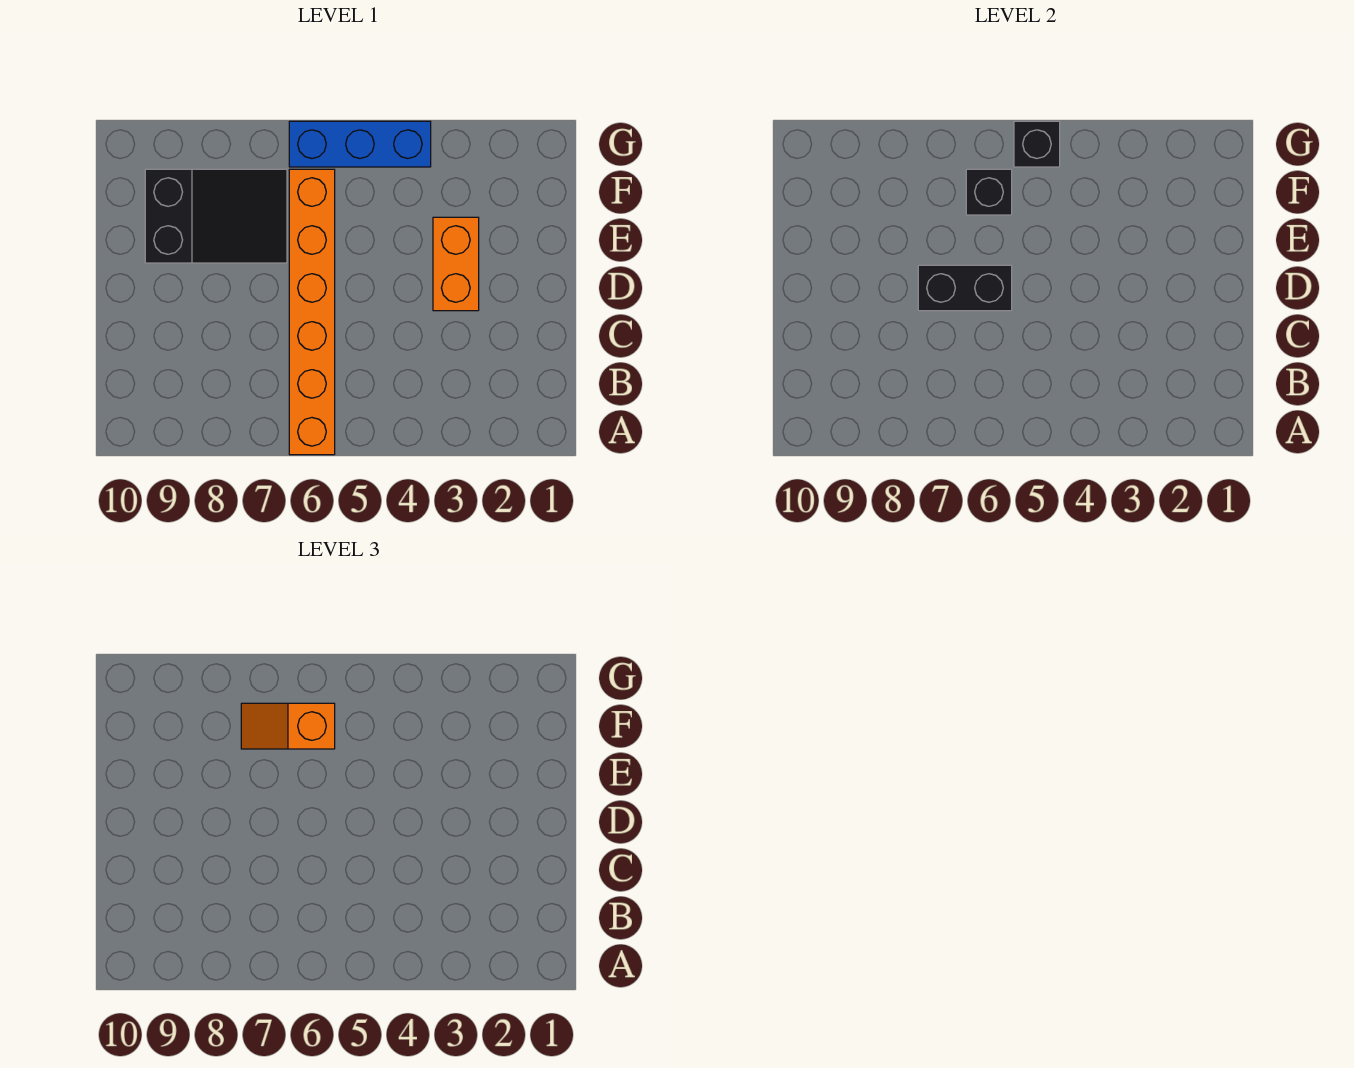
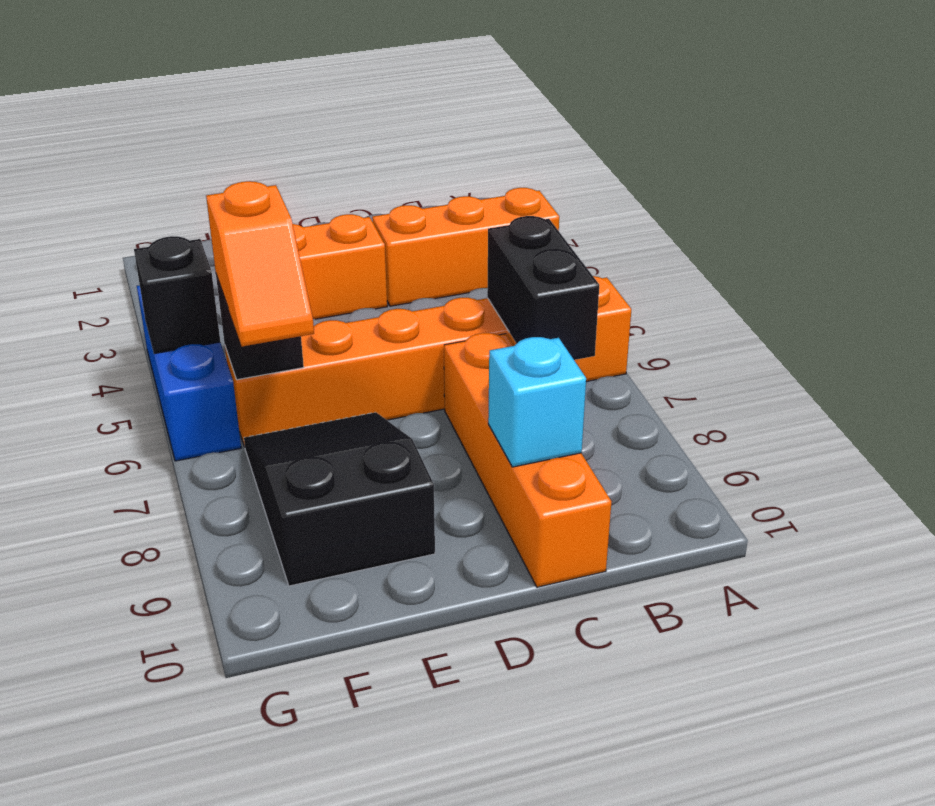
none -> orange 1x3 brick [372,188,559,306]
none -> orange 1x4 brick [444,333,612,587]
none -> cyan 1x1 brick [488,337,586,467]
black 1x2 brick [918,265,1012,311] -> black 1x2 brick moved to [487,216,599,360]

